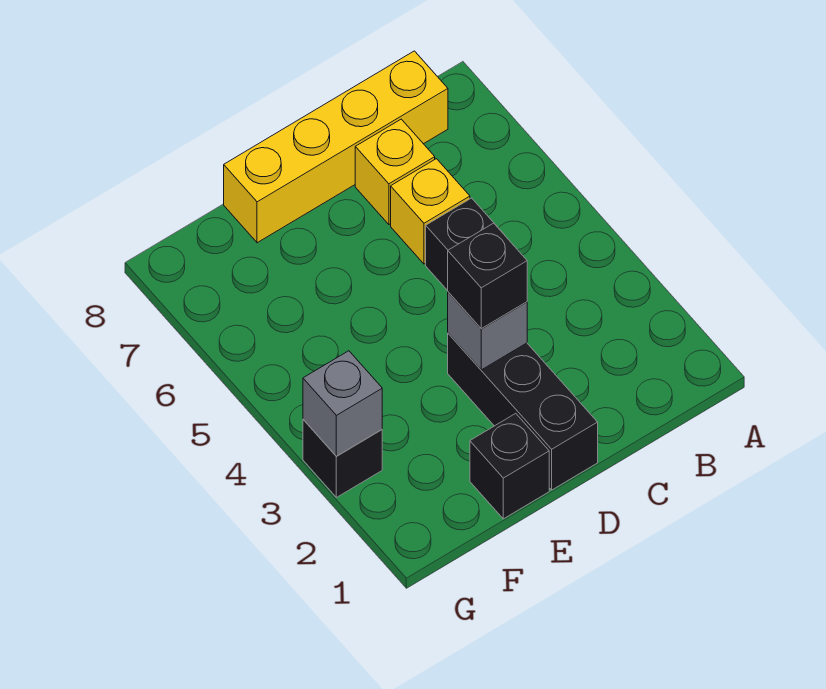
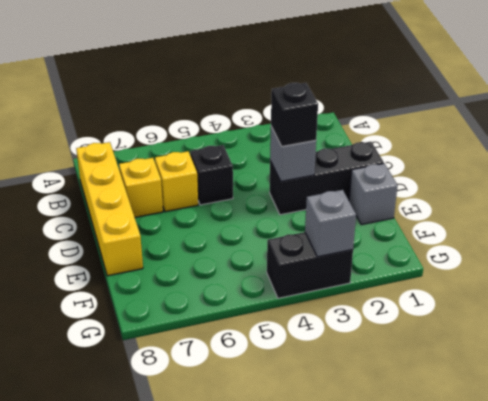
black 1x1 brick [470,413,549,519] -> grey 1x1 brick [349,164,398,225]
black 1x1 brick [303,419,382,497] -> black 1x2 brick [267,232,353,298]

